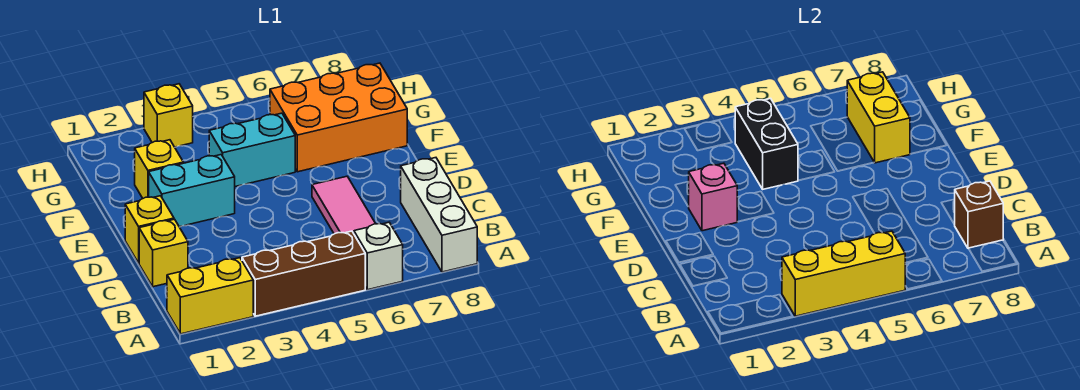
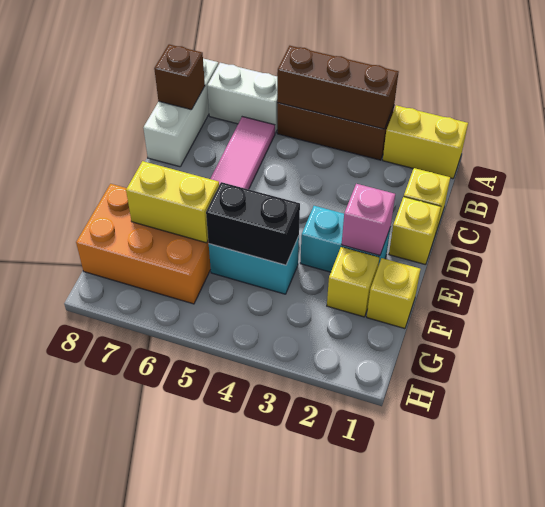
yellow 1x3 brick [782,231,905,316] -> brown 1x3 brick [277,46,399,129]
white 1x1 brick [354,222,403,290] -> white 1x2 brick [207,63,277,133]
black 1x2 brick [735,98,798,189] -> black 1x2 brick turned to [206,182,300,265]
yellow 1x2 brick [847,72,910,163] -> yellow 1x2 brick turned to [126,161,219,243]
yellow 1x1 brick [144,84,193,147] -> yellow 1x1 brick moved to [367,258,421,329]

